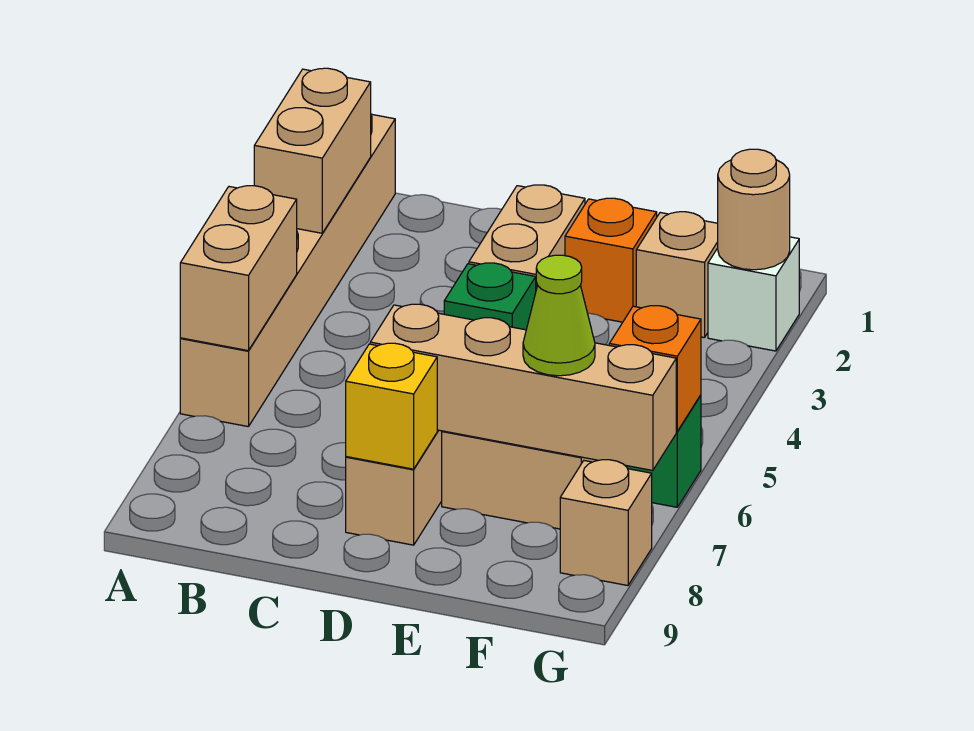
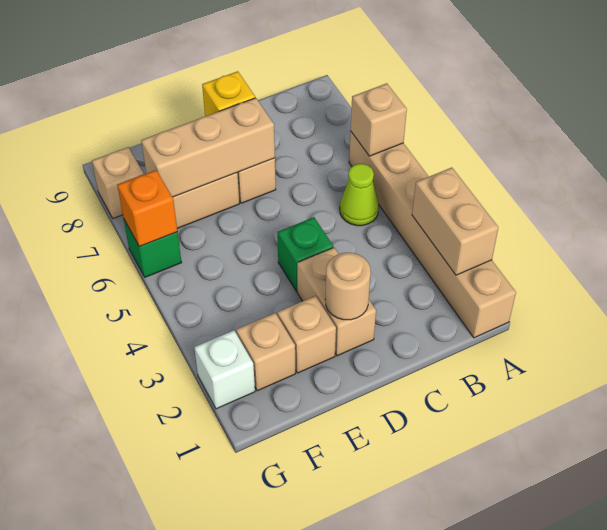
tan 1x2 brick [180,186,297,351] -> tan 1x1 brick [351,83,407,156]
tan 1x4 brick [370,304,676,471] -> tan 1x3 brick [141,98,275,197]
orange 1x1 brick [565,198,657,322] -> tan 1x1 brick [277,296,336,373]
lime 1x1 cone [523,255,595,376] -> lime 1x1 cone moved to [340,164,379,226]
tan 1x1 round brick [718,149,790,270] -> tan 1x1 round brick moved to [326,253,371,320]

